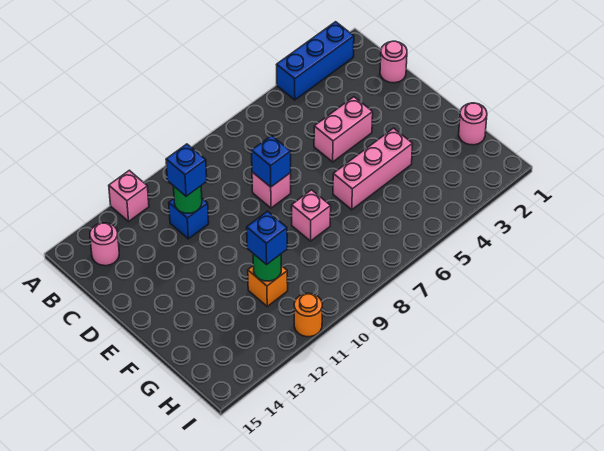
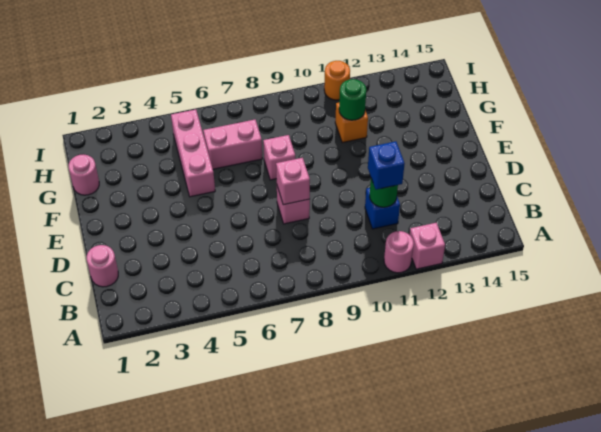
blue 1x3 brick [277,22,354,100] -> none
pink 1x1 round brick [90,223,119,266] -> pink 1x1 round brick moved to [384,231,414,273]
pink 1x2 brick [314,97,373,162] -> pink 1x2 brick moved to [203,120,262,169]
blue 1x1 brick [252,136,291,187] -> pink 1x1 brick [276,158,310,205]
pink 1x3 brick [333,128,413,210] -> pink 1x3 brick turned to [171,110,215,197]
blue 1x1 brick [247,211,287,264] -> none

